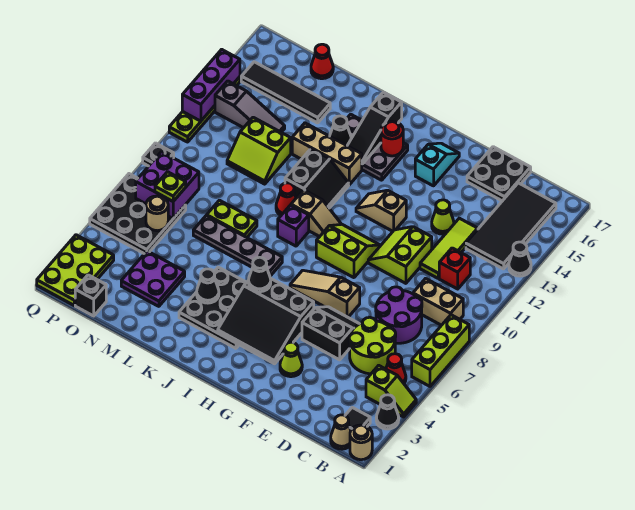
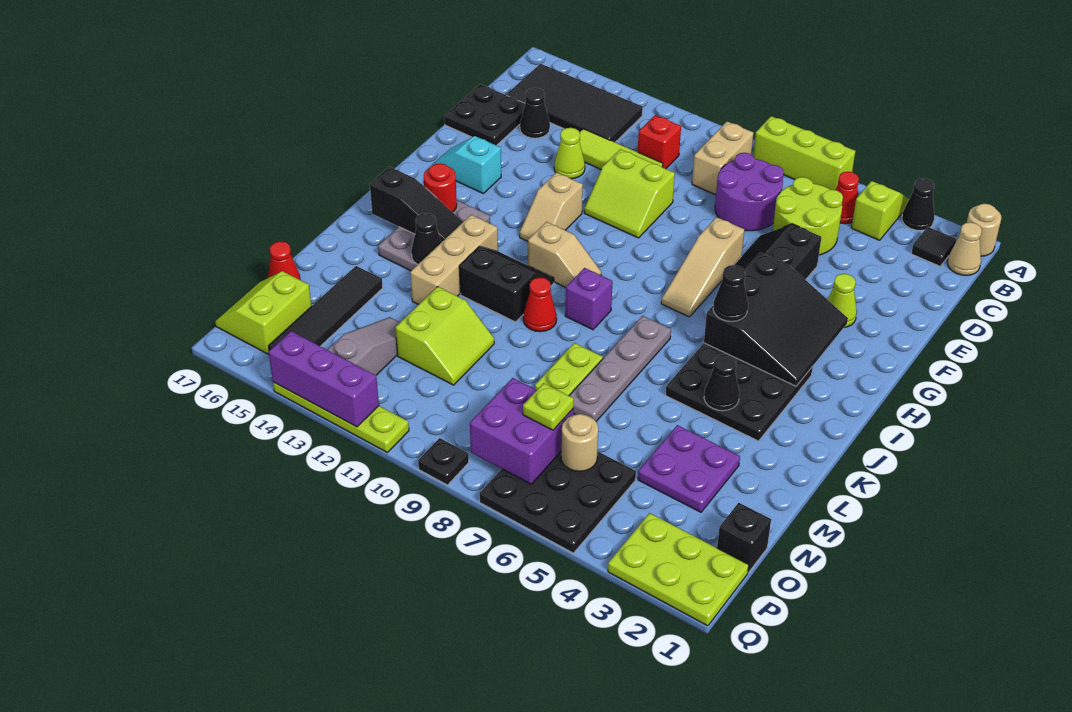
black 1x1 cone [509,242,531,276] -> black 1x1 cone moved to [520,88,550,138]
lime 2x2 slope [316,224,380,278] -> lime 2x2 slope moved to [215,271,311,354]
tan 1x2 slope [291,190,341,237] -> tan 1x2 slope turned to [528,222,601,287]

